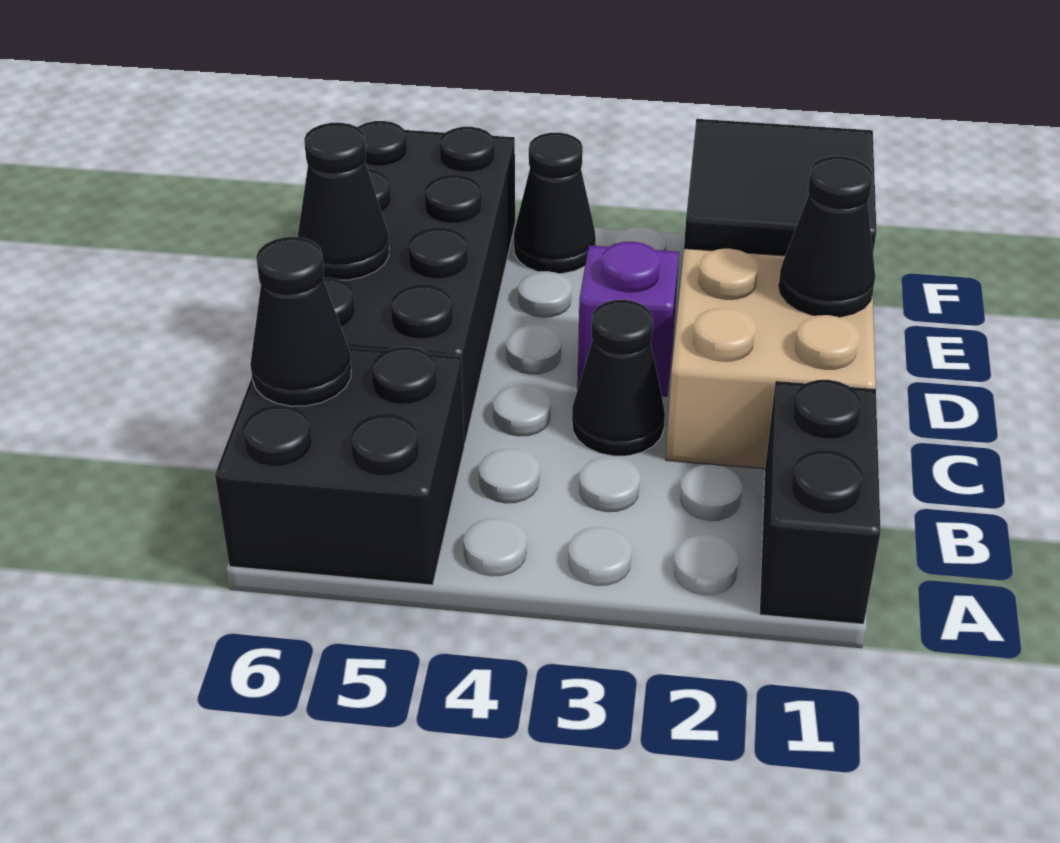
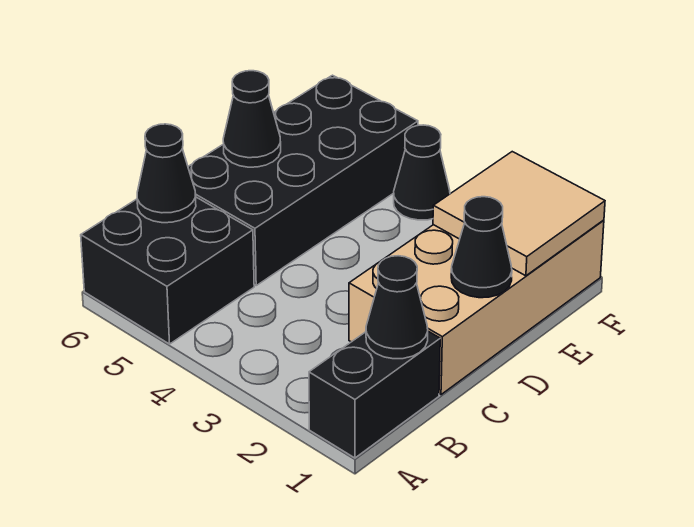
black 1x1 cone [572,300,665,456] -> black 1x1 cone moved to [366,256,428,359]
purple 1x1 brick [577,242,679,396] -> none
black 2x2 tile [684,119,877,256] -> tan 2x2 tile [433,152,605,276]

